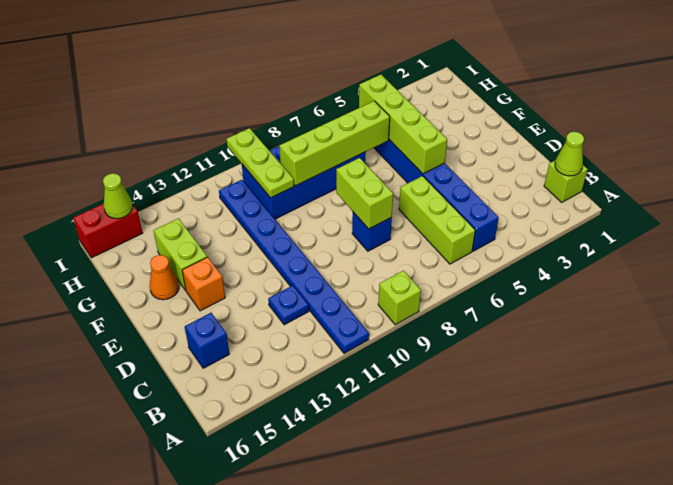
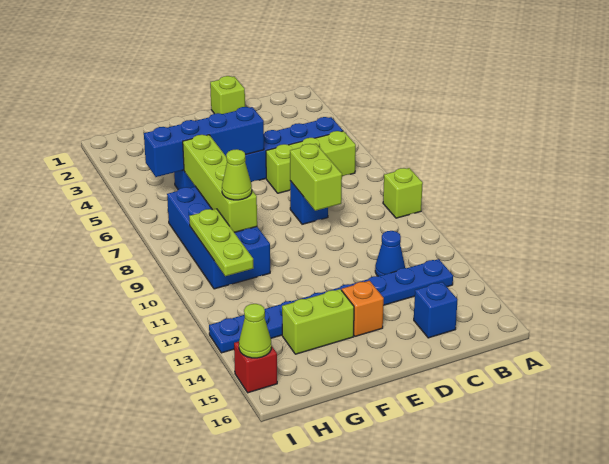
blue 1x8 plate [219,180,369,354] -> blue 1x8 plate moved to [209,259,453,353]
lime 1x1 brick [544,160,588,202] -> lime 1x1 brick moved to [210,76,245,114]
lime 1x1 cone [555,132,584,176] -> lime 1x1 cone moved to [222,149,252,200]
blue 1x1 plate [268,285,309,325] -> blue 1x1 cone [375,231,405,276]
lime 1x2 brick [336,158,393,229] -> lime 1x2 brick turned to [290,144,342,211]
lime 1x4 brick [359,75,447,174] -> blue 1x4 brick [144,107,264,177]
orange 1x1 cone [150,255,179,300] -> none
lime 1x3 plate [227,128,294,198] -> lime 1x3 plate turned to [189,209,254,276]
red 1x2 brick [73,204,142,258] -> red 1x1 brick [234,341,277,393]

